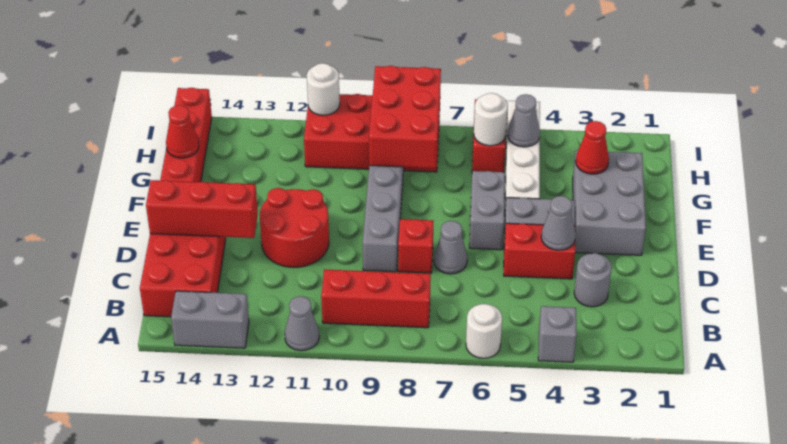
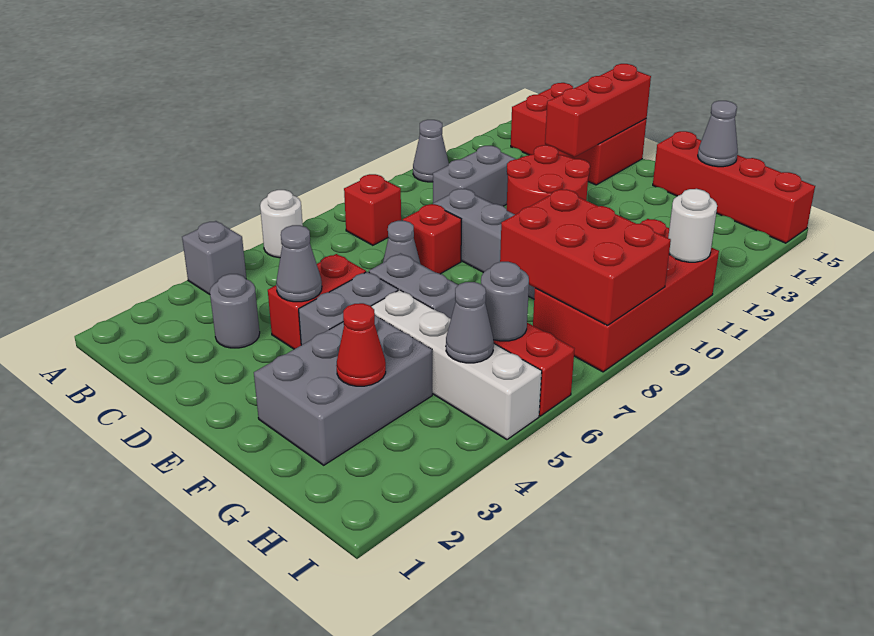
grey 1x2 brick [171,291,249,348] -> grey 1x2 brick moved to [433,146,515,206]
red 1x3 brick [321,269,431,328] -> red 1x1 brick [344,174,401,245]
grey 2x3 brick [573,151,646,255] -> grey 2x3 brick turned to [254,315,432,465]
red 1x1 cone [166,105,199,158] -> grey 1x1 cone [698,101,738,167]
white 1x1 round brick [474,93,508,146] -> grey 1x1 round brick [481,262,529,341]

